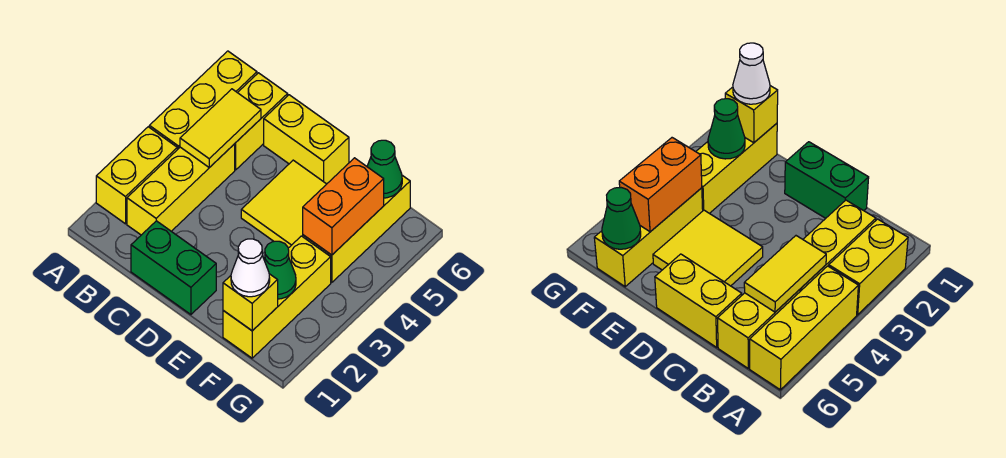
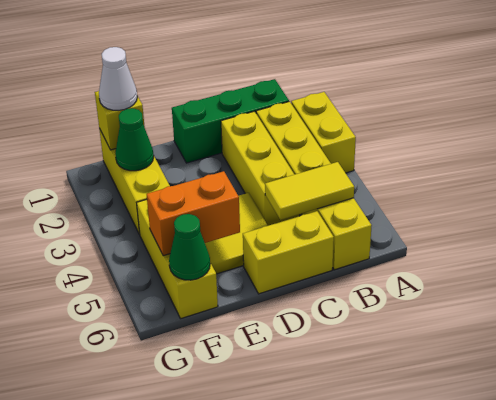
yellow 1x3 brick [149,51,257,150] -> yellow 1x3 brick moved to [221,111,300,226]
yellow 1x2 tile [180,89,261,168] -> yellow 1x2 tile turned to [265,162,354,220]
green 1x2 brick [131,221,216,314] -> green 1x3 brick [172,79,289,163]
orange 1x2 brick [303,158,384,255] -> orange 1x2 brick turned to [147,171,240,256]

